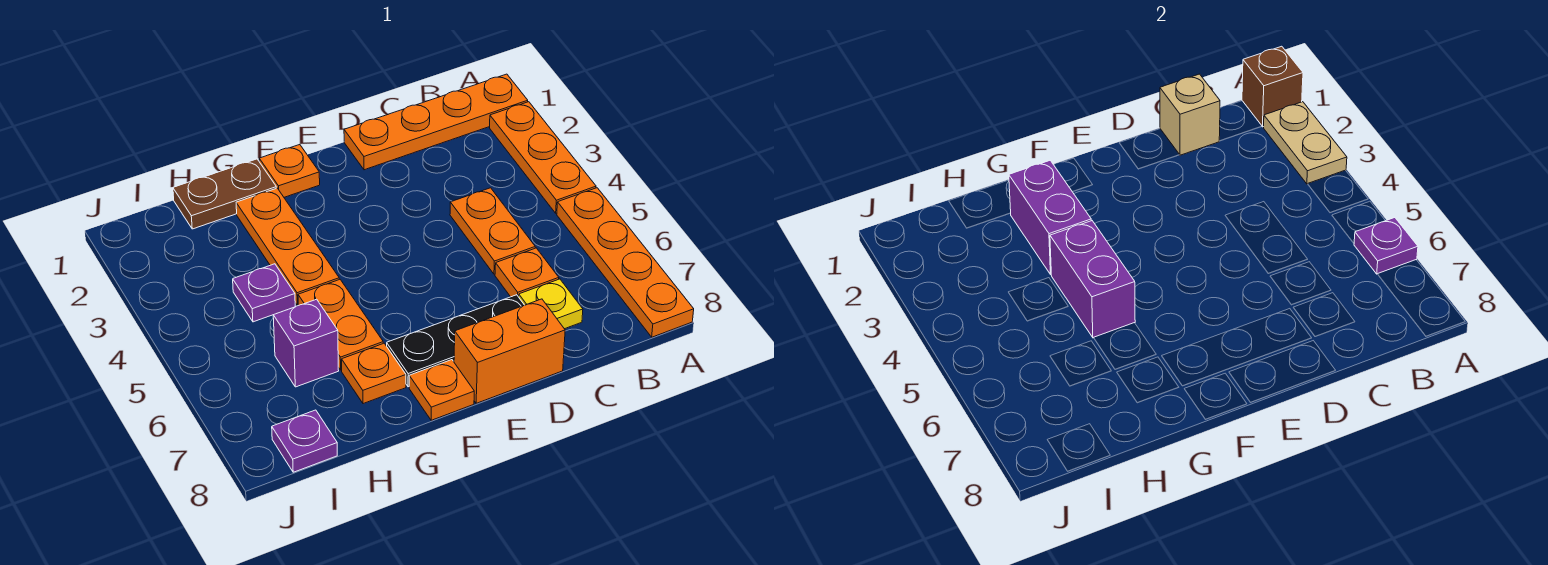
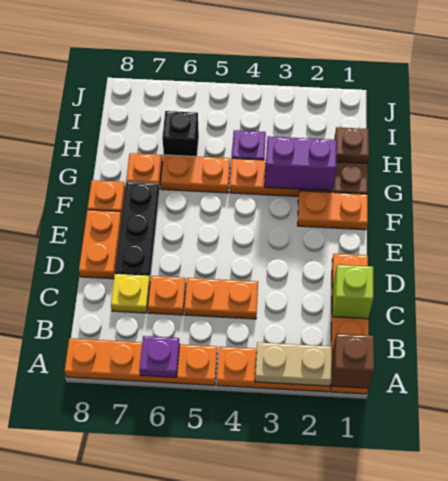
tan 1x1 brick [1160,74,1220,155] -> lime 1x1 brick [333,265,373,319]
orange 1x2 brick [454,299,565,403] -> orange 1x2 plate [79,210,122,279]
orange 1x1 plate [259,145,320,197] -> orange 1x2 plate [298,191,368,230]
purple 1x2 brick [1050,221,1135,338] -> none
none -> brown 1x1 plate [335,127,369,163]
purple 1x1 brick [273,299,339,387] -> black 1x1 brick [162,111,199,157]
purple 1x1 plate [272,410,337,472] -> none

